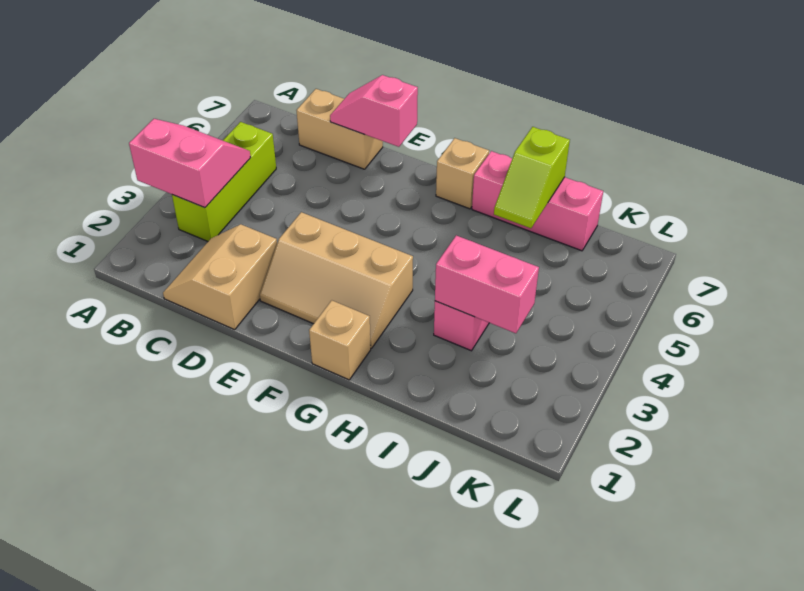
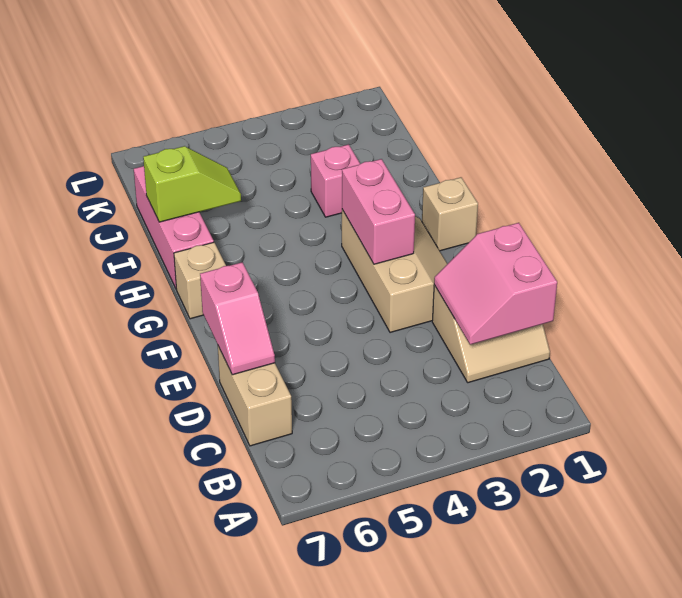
pink 2x2 slope [129,119,251,208] -> pink 2x2 slope moved to [434,223,557,345]
lime 1x3 brick [172,122,276,241] -> none
pink 1x2 brick [435,235,539,333] -> pink 1x2 brick moved to [342,159,415,264]

